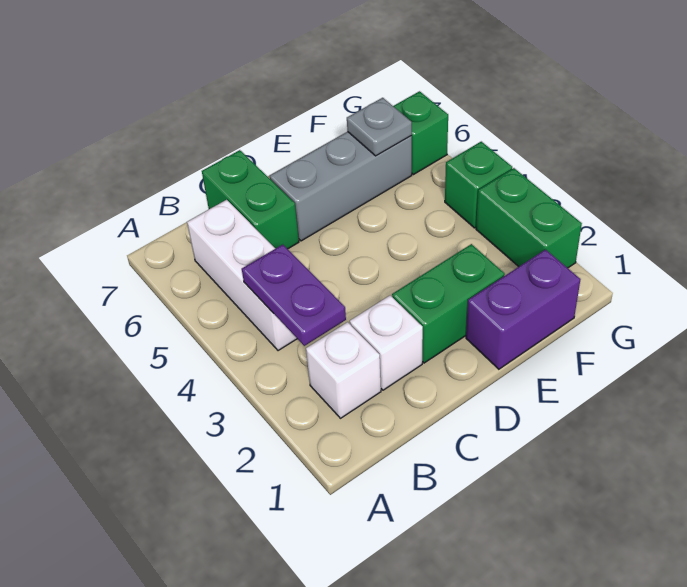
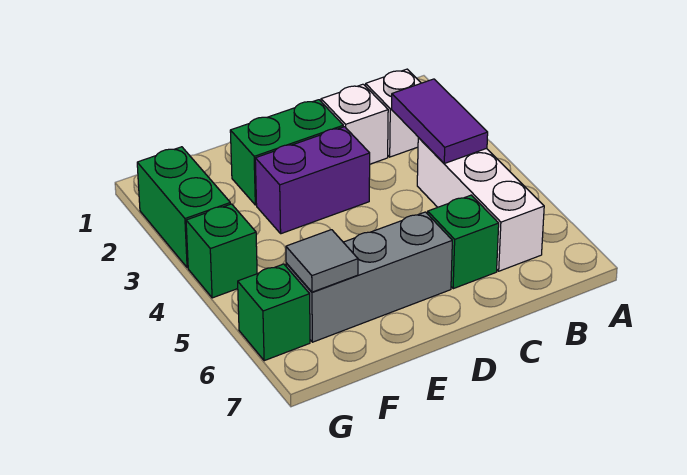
purple 1x2 plate [242,245,346,346] -> purple 1x2 tile [392,79,488,163]
green 1x2 brick [202,150,299,249] -> green 1x1 brick [428,195,499,289]
purple 1x2 brick [466,249,581,369] -> purple 1x2 brick moved to [255,127,370,234]
grey 1x1 plate [347,98,412,156] -> grey 1x1 tile [286,230,358,292]

